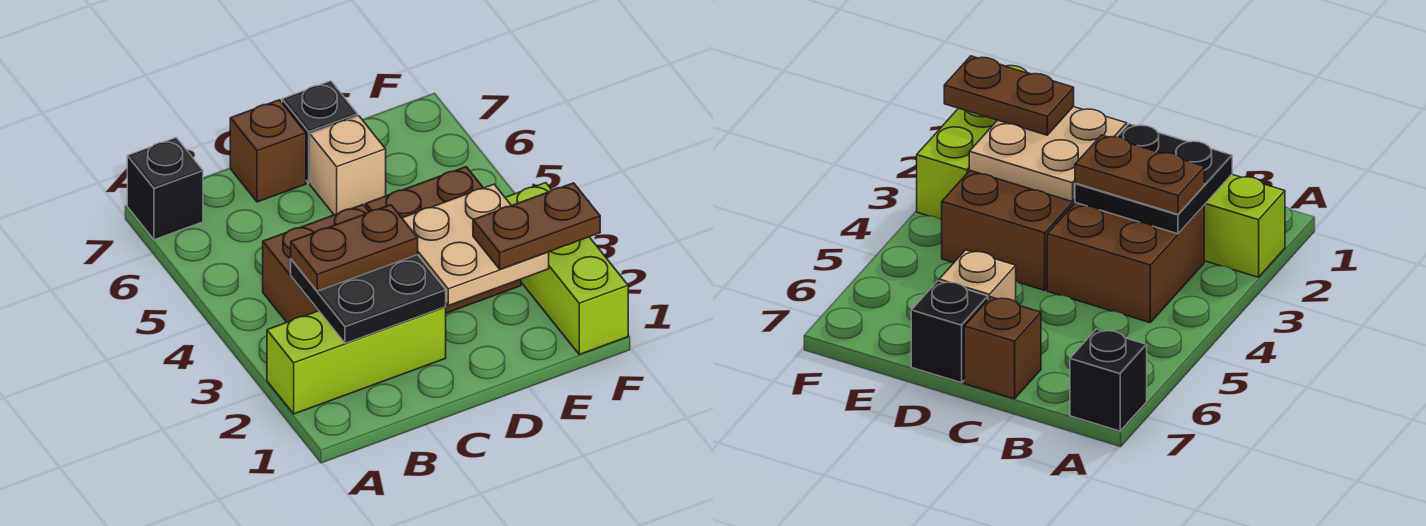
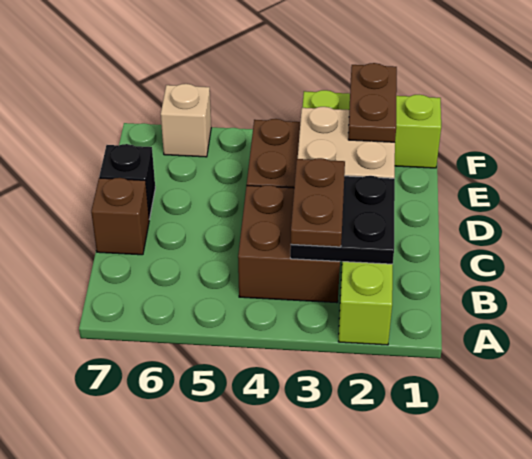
black 1x1 brick [127,138,203,240] -> none
tan 1x1 brick [310,116,386,215] -> tan 1x1 brick moved to [161,84,211,157]

